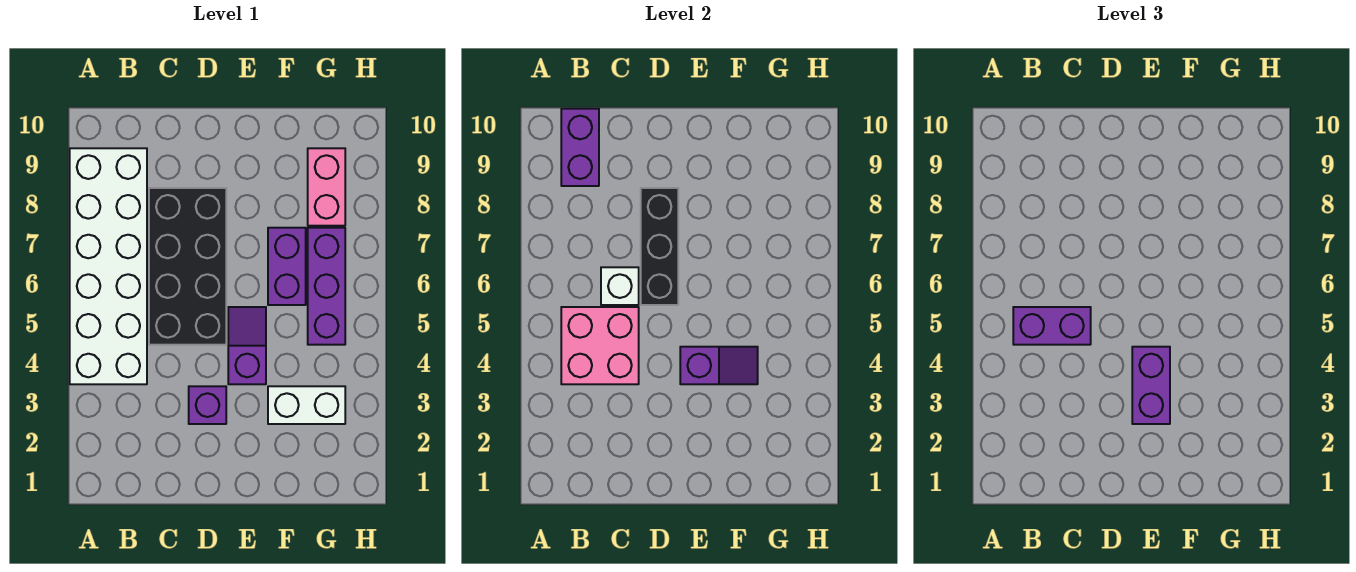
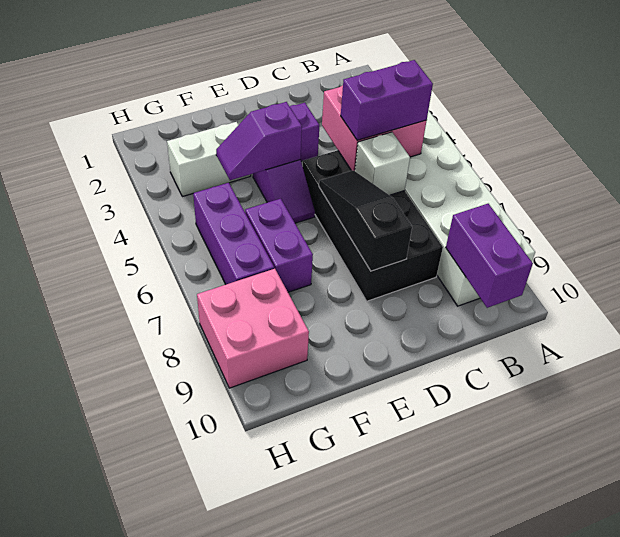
black 1x3 brick [641,188,678,305] -> black 1x3 slope [319,170,412,271]
purple 1x2 brick [1132,347,1170,424] -> none
pink 1x2 brick [308,148,345,226] -> pink 2x2 brick [197,269,309,388]

